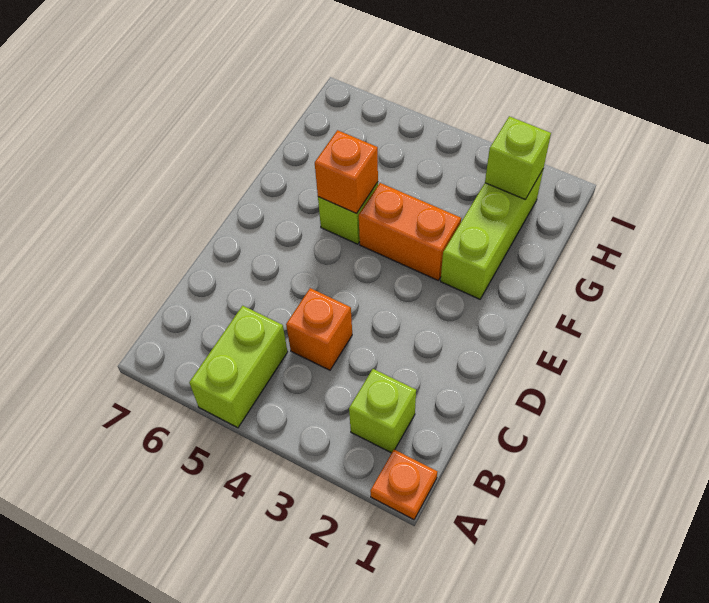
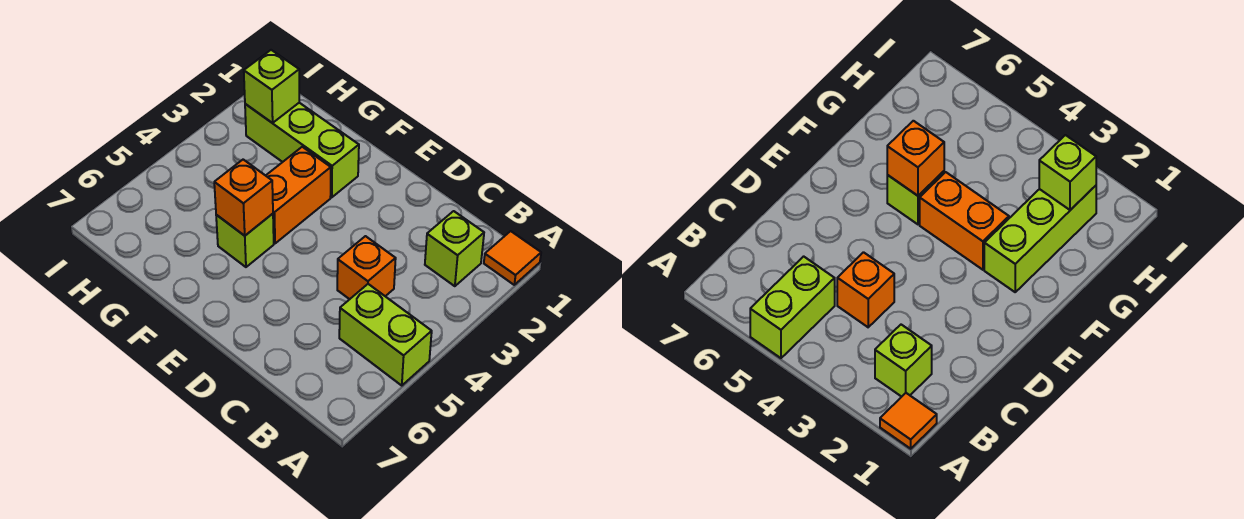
orange 1x1 plate [370,450,438,520] -> orange 1x1 tile [484,231,541,285]

